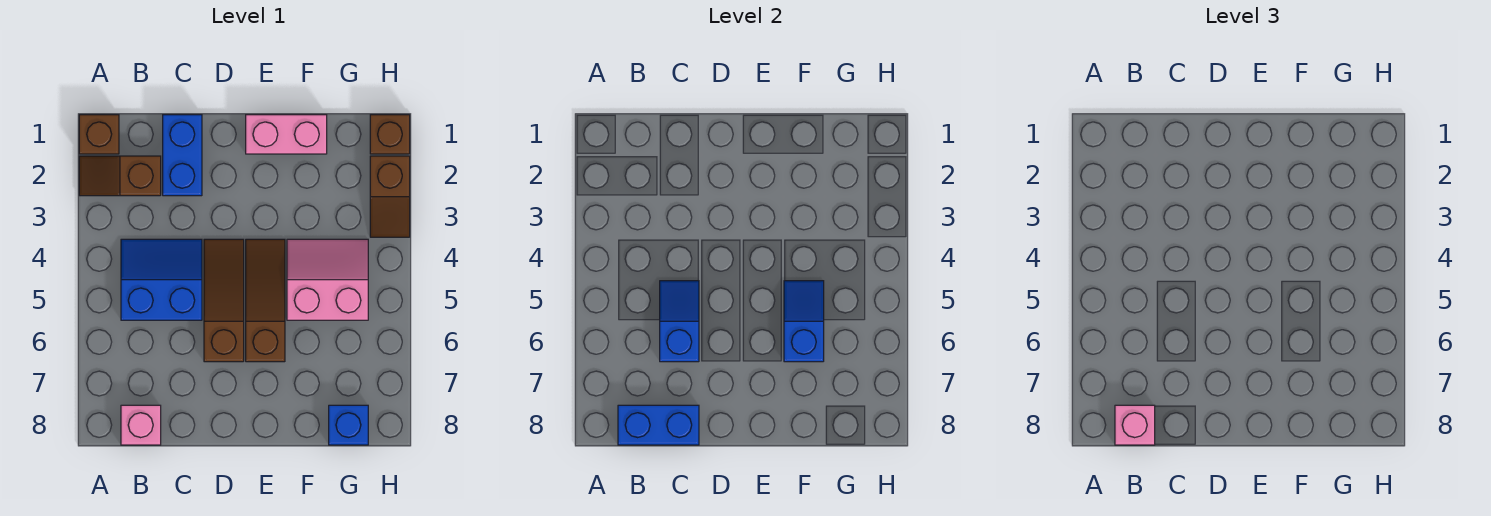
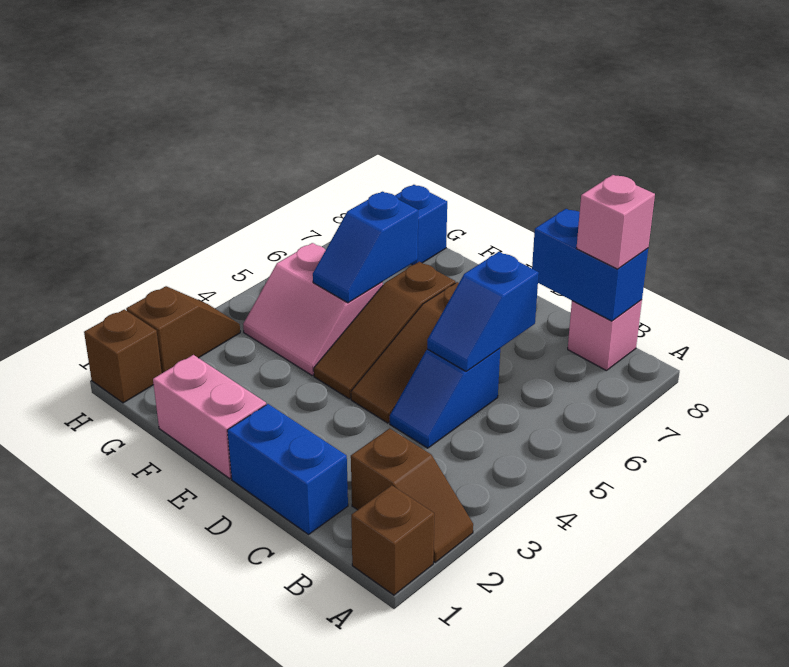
blue 2x2 slope [121,239,202,320] -> blue 1x2 slope [390,348,500,448]
blue 1x2 brick [163,115,202,196] -> blue 1x2 brick turned to [227,404,348,534]

